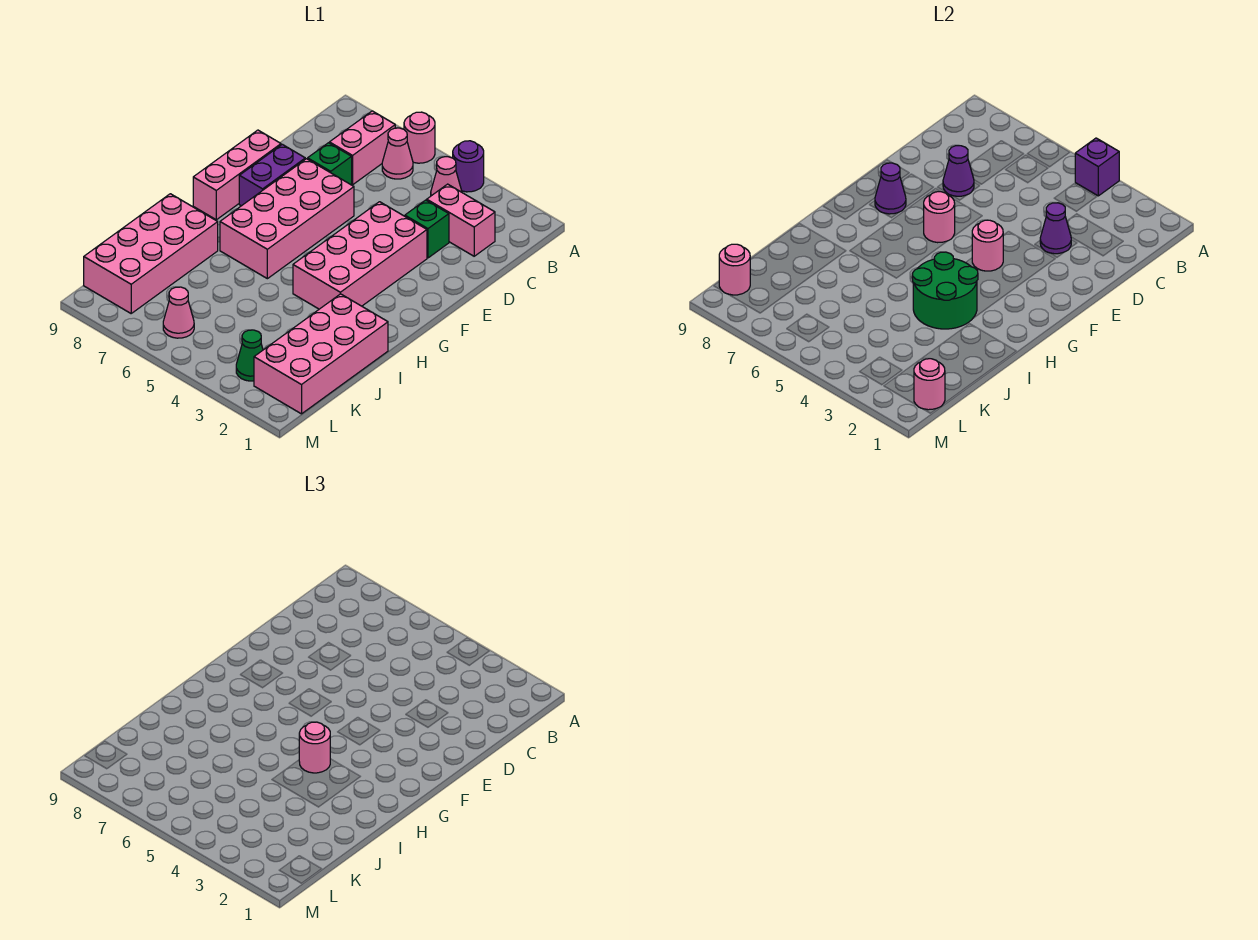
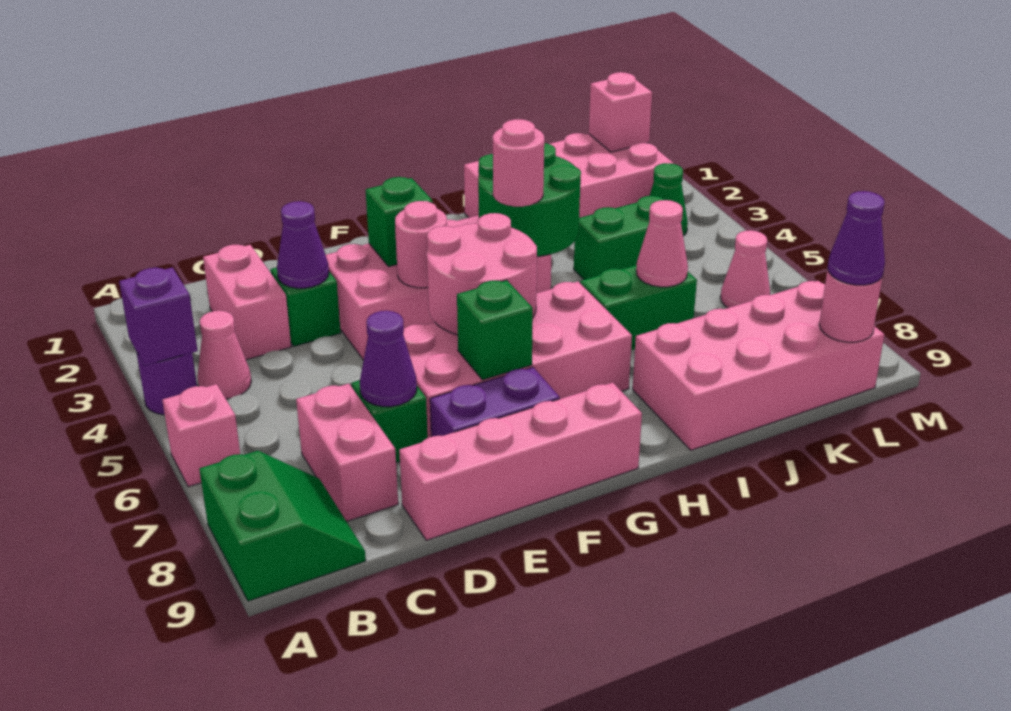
pink 1x1 round brick [404,112,435,163] -> pink 1x1 brick [162,384,240,487]
none -> green 2x2 slope [199,451,366,601]
pink 1x1 cone [382,128,413,179] -> pink 1x1 cone moved to [636,200,688,287]
pink 1x2 brick [329,111,395,185] -> pink 1x2 brick turned to [296,384,398,521]
pink 1x3 brick [193,130,281,220] -> pink 1x4 brick [399,382,642,540]
none -> green 1x1 brick [366,177,433,267]
pink 1x1 round brick [924,192,955,243] -> pink 2x2 round brick [427,213,537,335]
none -> green 1x1 brick [457,280,533,380]
purple 1x1 cone [875,163,906,214] -> purple 1x1 cone moved to [828,191,885,285]
none -> green 1x2 brick [580,265,697,350]
none -> green 1x2 brick [574,196,685,280]
pink 1x1 round brick [914,359,945,410] -> pink 1x1 brick [589,72,652,152]

